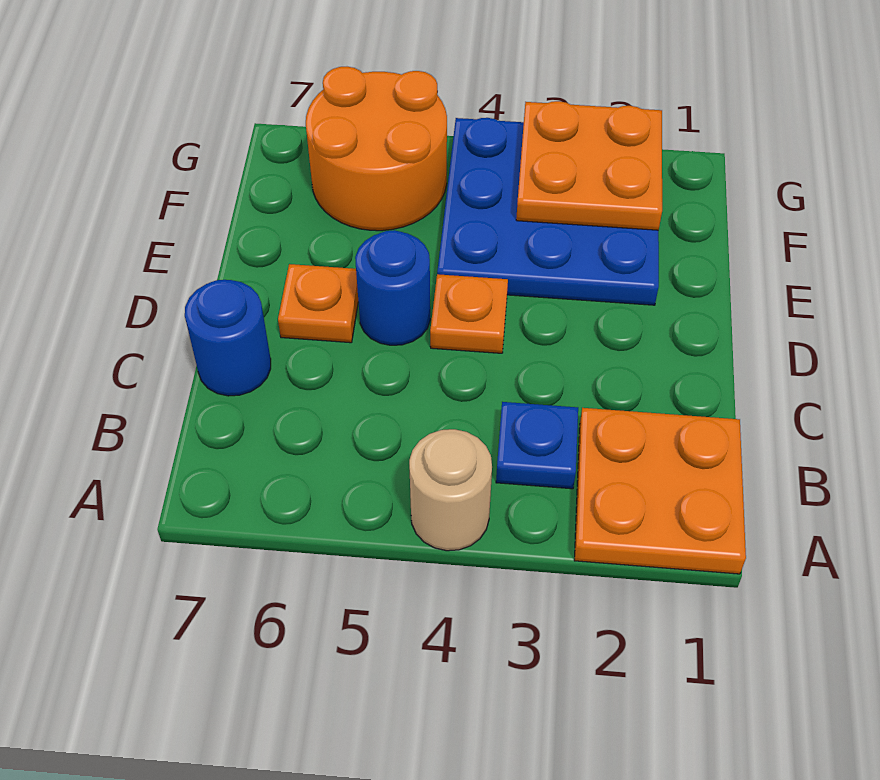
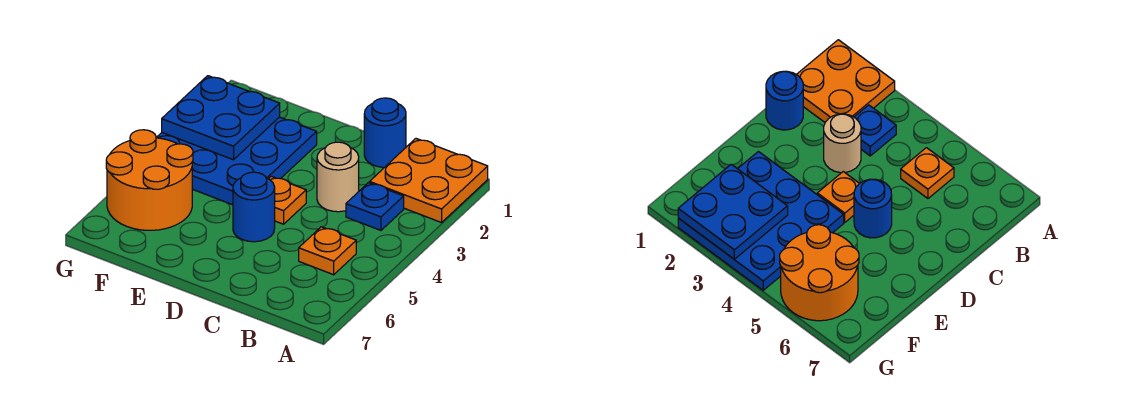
tan 1x1 round brick [409,429,492,551] -> tan 1x1 round brick moved to [317,142,359,212]
blue 1x1 round brick [185,280,271,396] -> blue 1x1 round brick moved to [364,98,406,167]
orange 1x1 plate [278,264,358,343] -> orange 1x1 plate moved to [299,227,356,275]
orange 2x2 plate [516,101,662,230] -> blue 2x2 plate [162,76,280,160]

